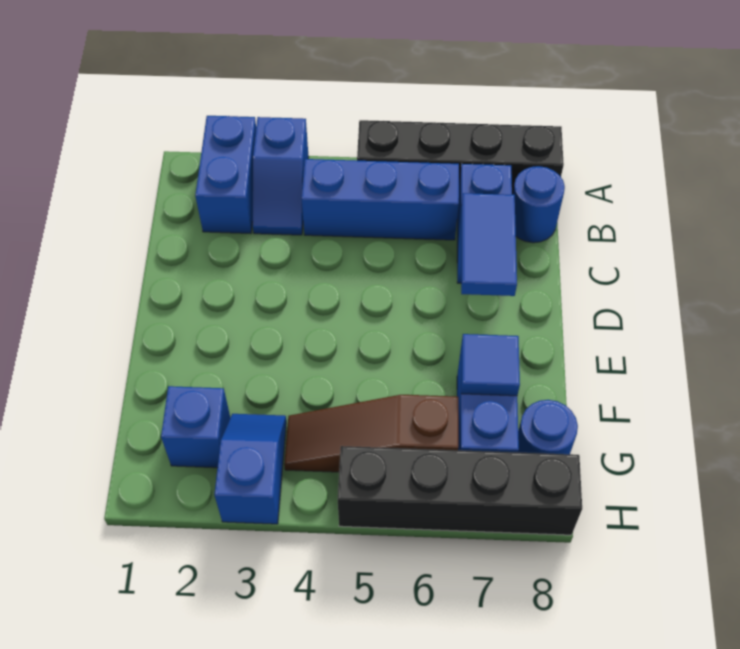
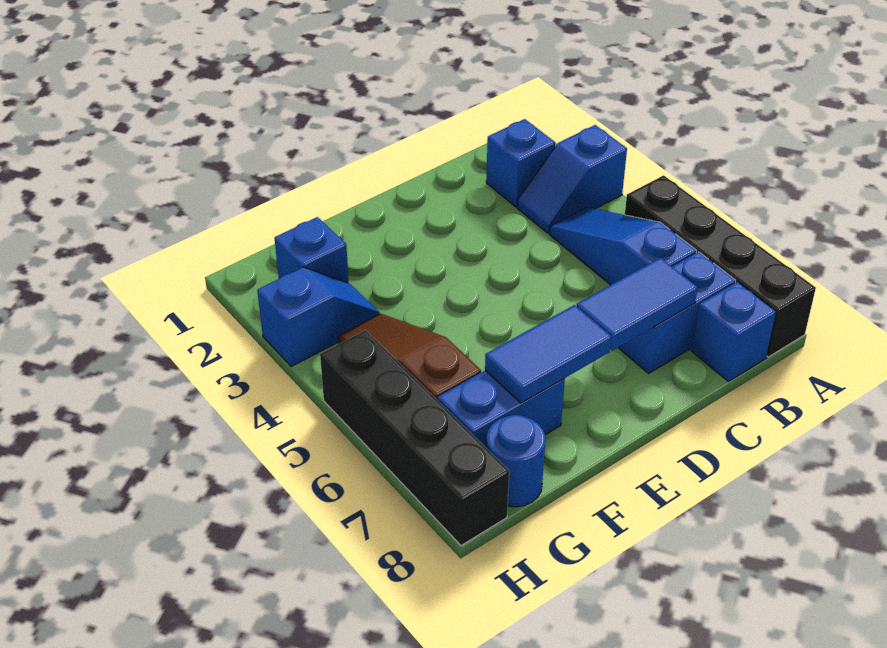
blue 1x2 brick [195,116,256,233] -> blue 1x1 brick [486,119,555,207]
blue 1x3 brick [301,159,459,240] -> blue 1x3 slope [550,207,697,285]
blue 1x1 round brick [513,166,565,243] -> blue 1x1 brick [691,282,776,381]
blue 1x1 tile [461,334,520,396] -> blue 1x2 tile [485,305,611,403]

